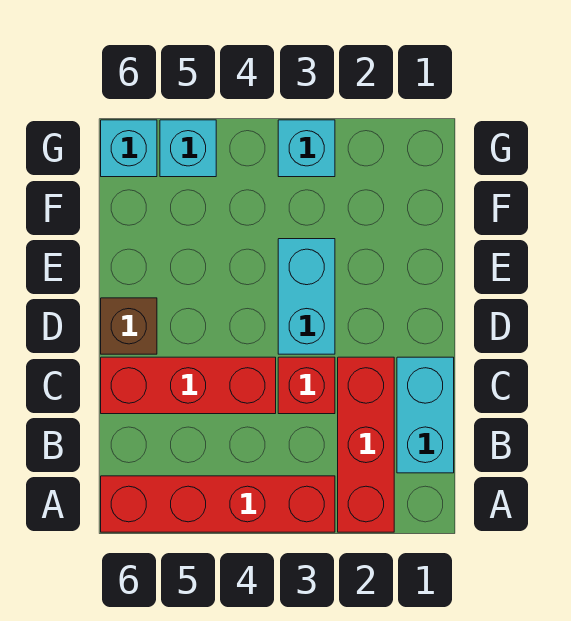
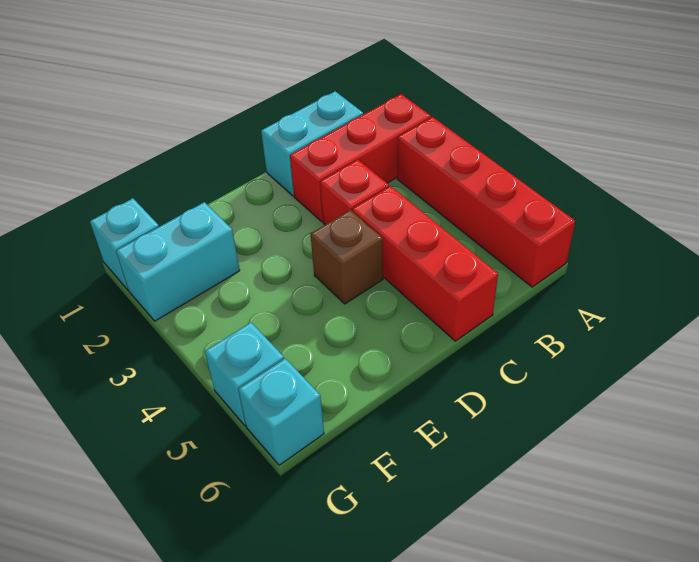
cyan 1x2 brick [278,239,335,354] -> cyan 1x2 brick moved to [116,202,240,321]
brown 1x1 brick [101,298,157,354] -> brown 1x1 brick moved to [310,210,383,304]
cyan 1x1 brick [278,120,335,177] -> cyan 1x1 brick moved to [90,198,159,290]

